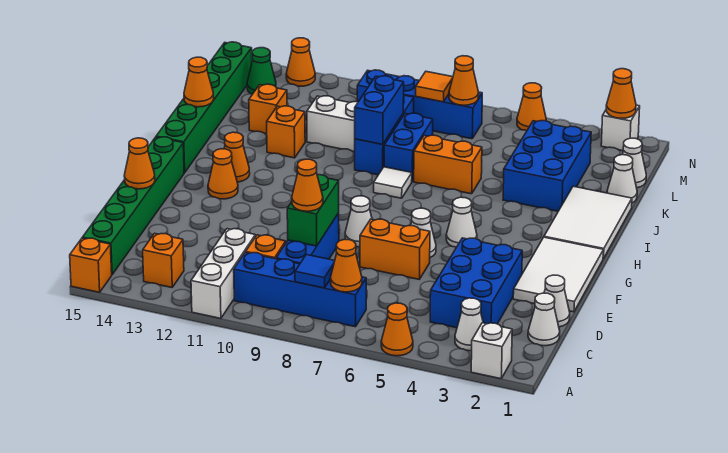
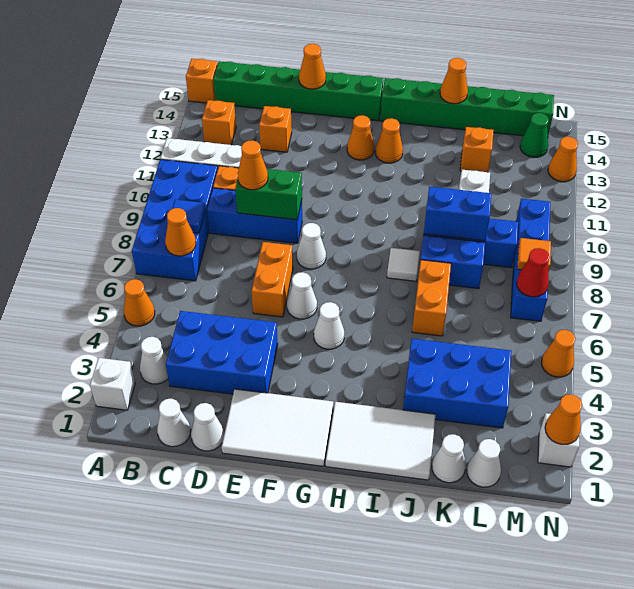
blue 1x4 brick [234,252,366,327] -> blue 2x4 brick [132,159,218,281]
orange 1x1 brick [267,106,305,158] -> orange 1x1 brick moved to [259,106,292,152]
orange 1x1 cone [449,56,479,105] -> red 1x1 cone [517,248,549,297]

